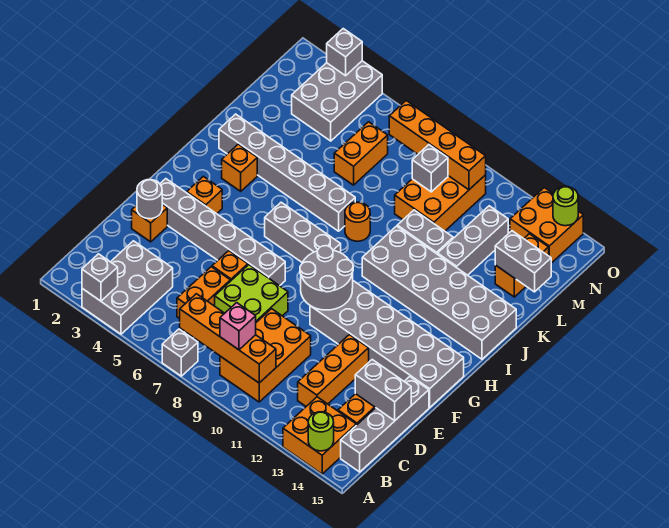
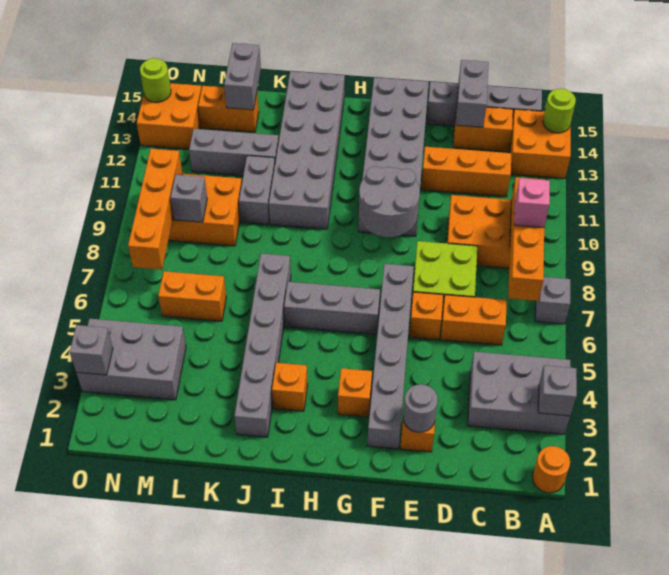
grey 1x3 brick [265,202,341,263] -> grey 1x3 brick turned to [284,282,380,334]
orange 1x1 round brick [345,202,370,241] -> orange 1x1 round brick moved to [532,446,570,493]

